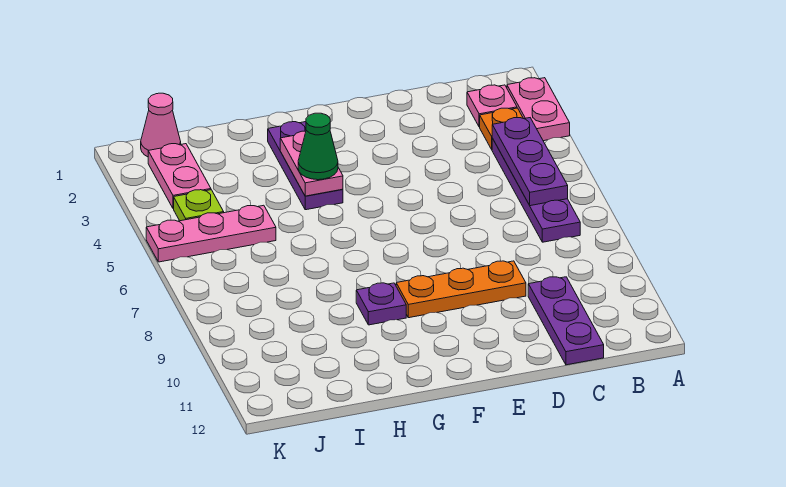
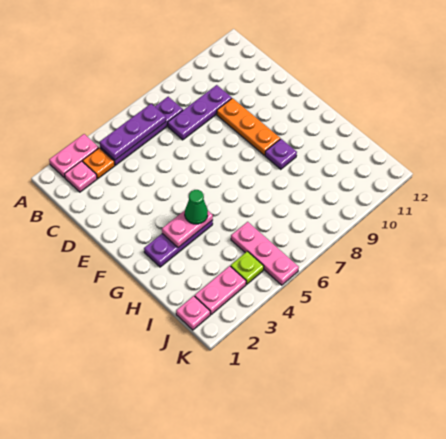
purple 1x3 plate [528,277,604,365] -> purple 1x3 plate moved to [168,85,232,140]
pink 1x1 cone [141,93,181,157] -> pink 1x1 plate [176,296,210,330]

